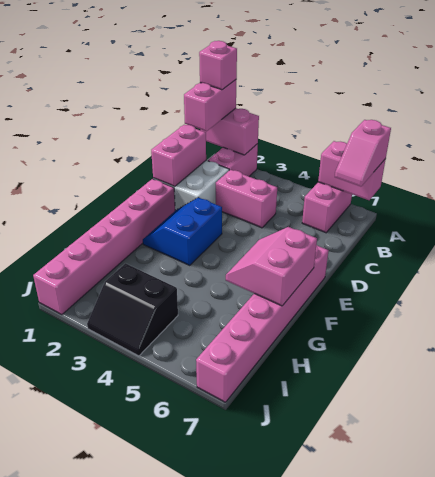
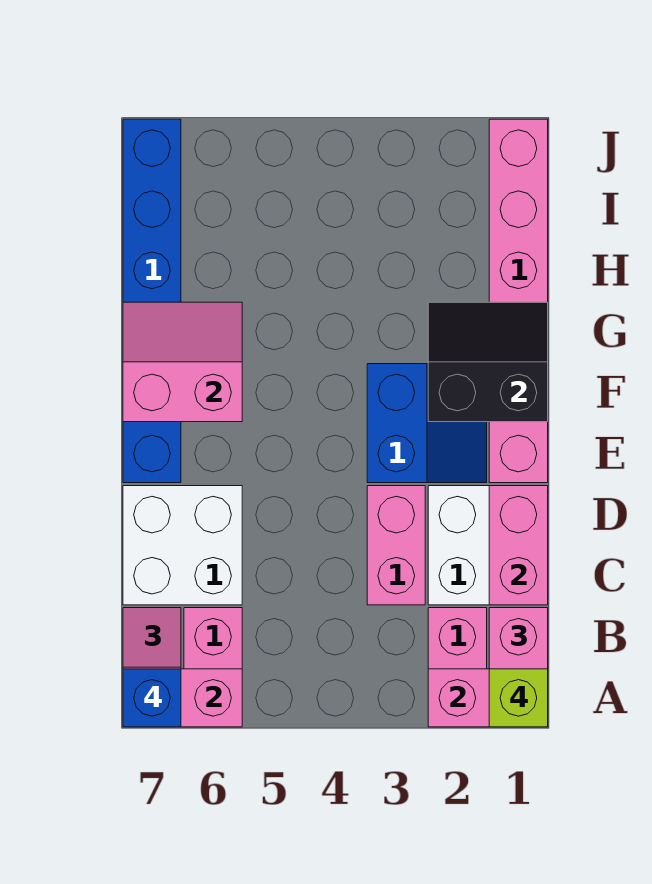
pink 1x1 brick [199,41,237,90] -> lime 1x1 brick [489,669,548,727]
none -> blue 1x1 brick [123,669,181,727]
pink 1x2 brick [216,170,277,228] -> pink 1x2 brick turned to [367,486,425,605]
none -> white 2x2 brick [123,486,242,605]
pink 1x6 brick [196,245,329,402] -> blue 1x6 brick [123,119,181,483]
pink 2x2 slope [226,227,317,306] -> pink 2x2 slope turned to [123,302,242,422]
black 2x2 slope [87,263,178,356] -> black 2x2 slope moved to [428,302,548,422]

